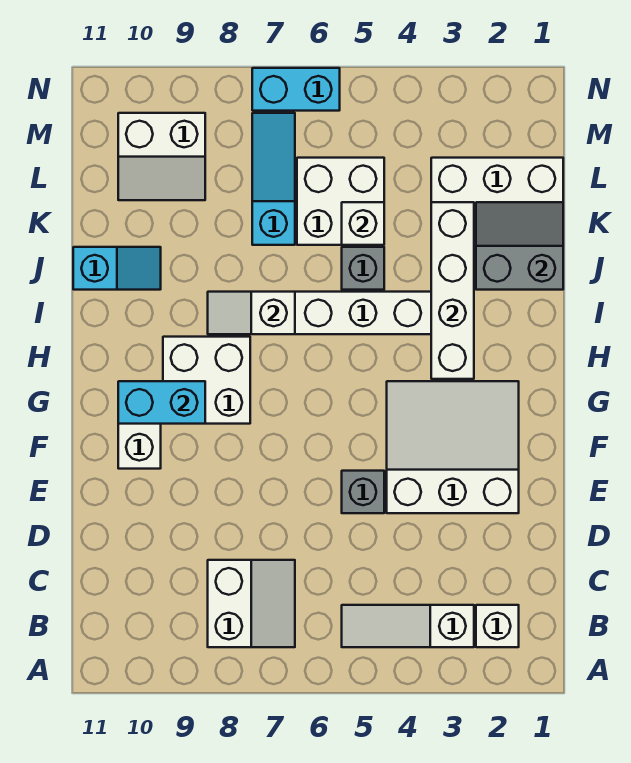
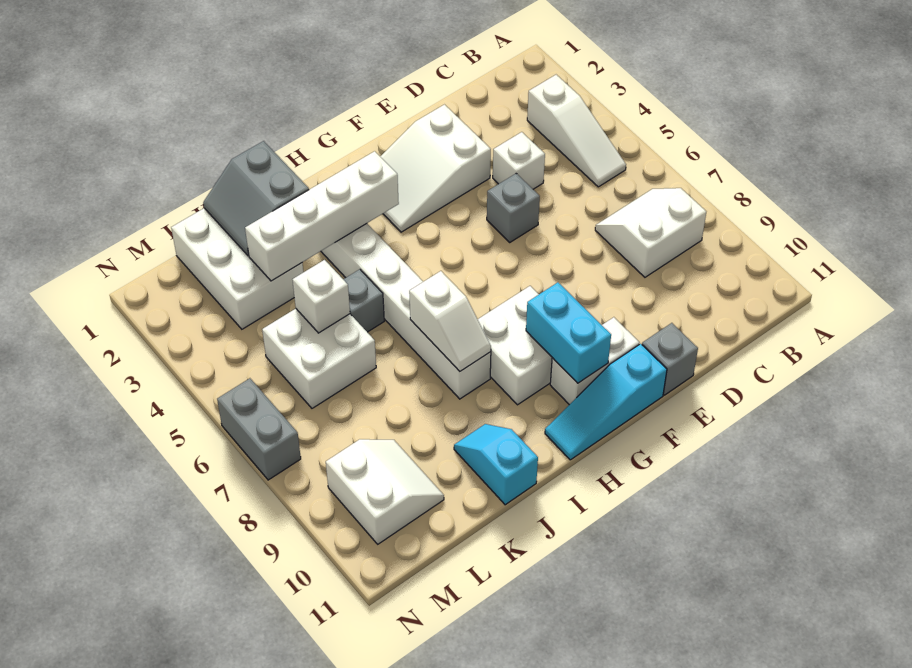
white 1x1 brick [476,605,519,647] -> white 1x1 brick moved to [493,132,545,189]
white 3x3 slope [387,381,519,513] -> white 2x3 slope [380,105,491,232]
none -> grey 1x1 brick [642,323,698,395]
cyan 1x3 slope [252,113,295,245] -> cyan 1x3 slope moved to [545,344,667,460]
cyan 1x2 brick [252,68,340,111] -> grey 1x2 brick [217,378,301,480]

